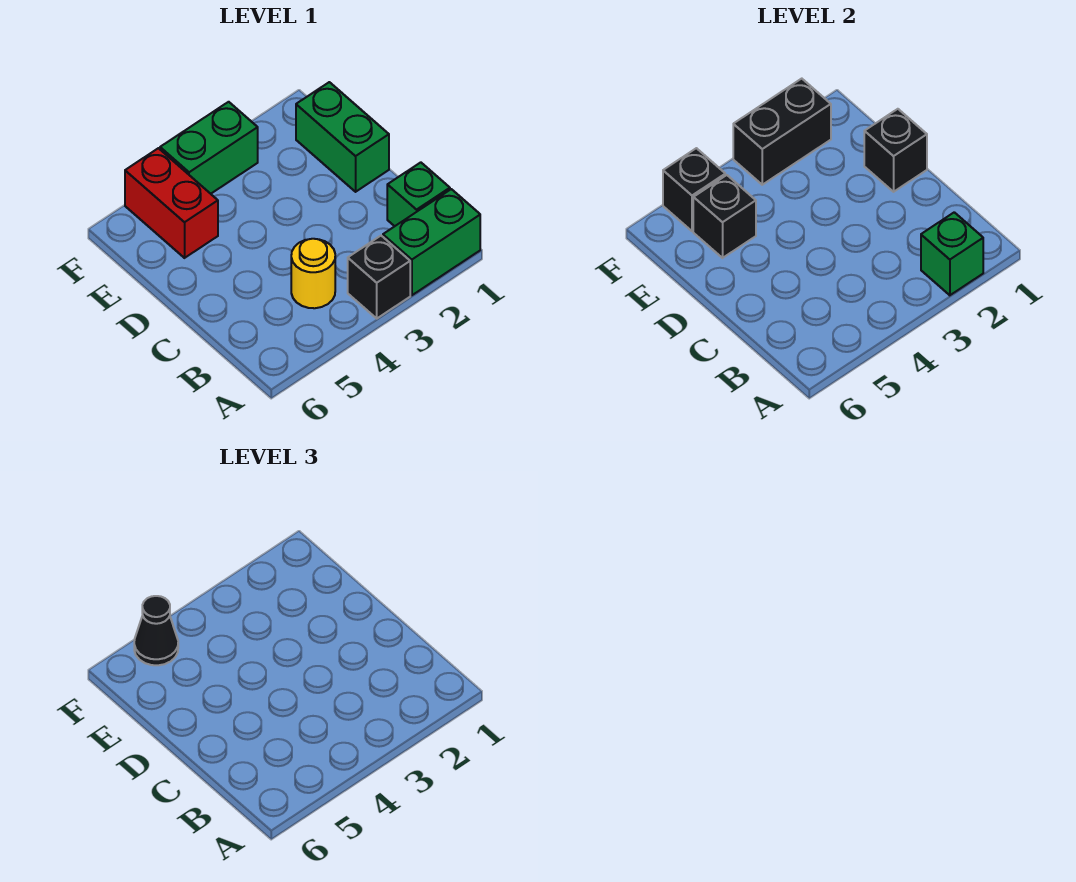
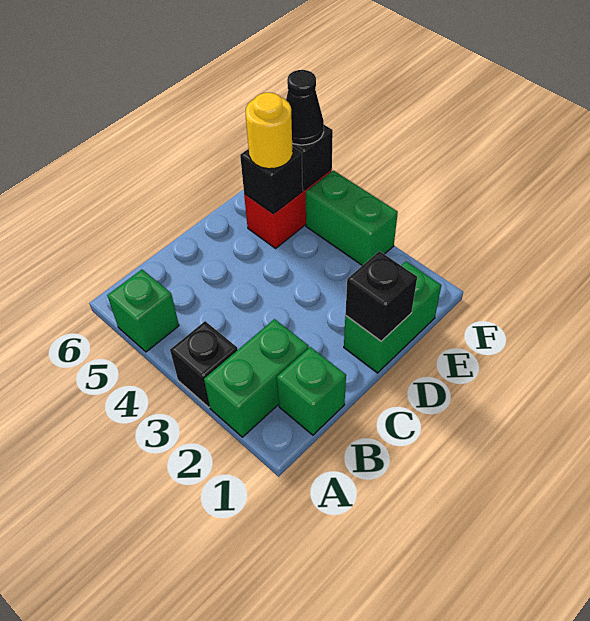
green 1x2 brick [383,189,480,295] -> green 1x2 brick turned to [204,319,309,437]
green 1x1 brick [921,212,983,295] -> green 1x1 brick moved to [107,270,179,352]
yellow 1x1 round brick [291,239,335,308] -> yellow 1x1 round brick moved to [246,92,293,169]
black 1x2 brick [733,79,831,185] -> none

